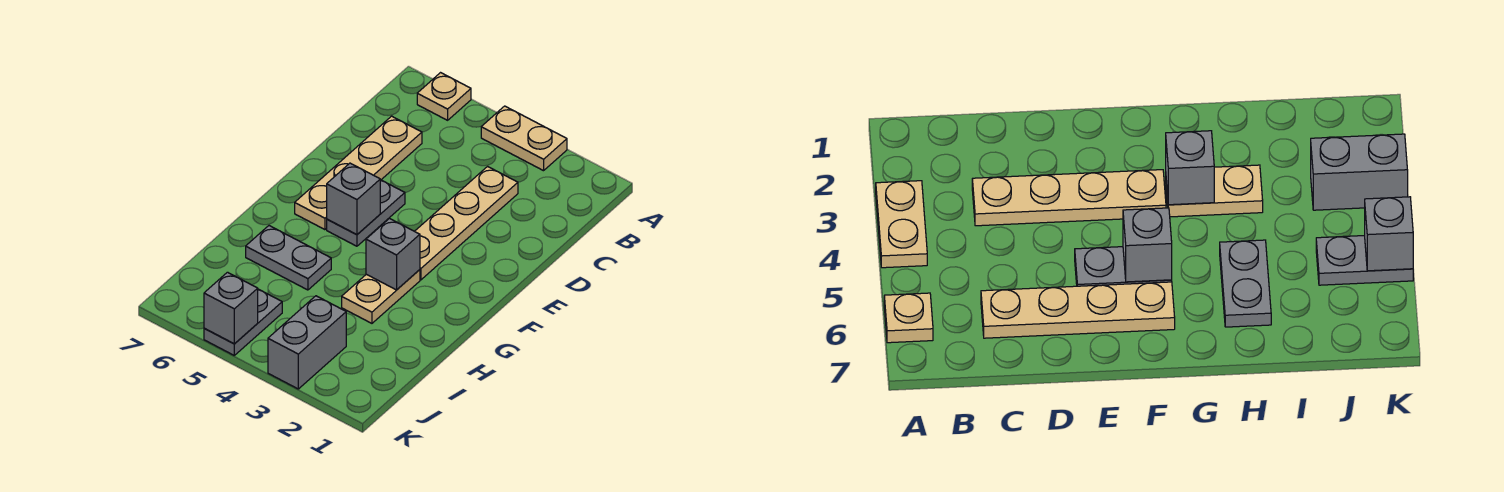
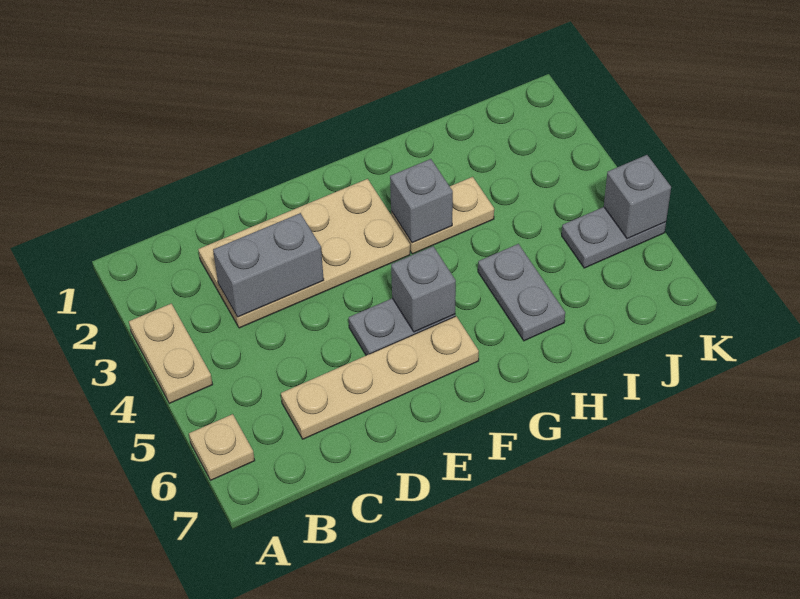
tan 1x4 plate [415,167,518,280] -> tan 2x4 plate [198,179,410,328]
grey 1x2 brick [268,296,346,389] -> grey 1x2 brick moved to [213,213,324,317]

